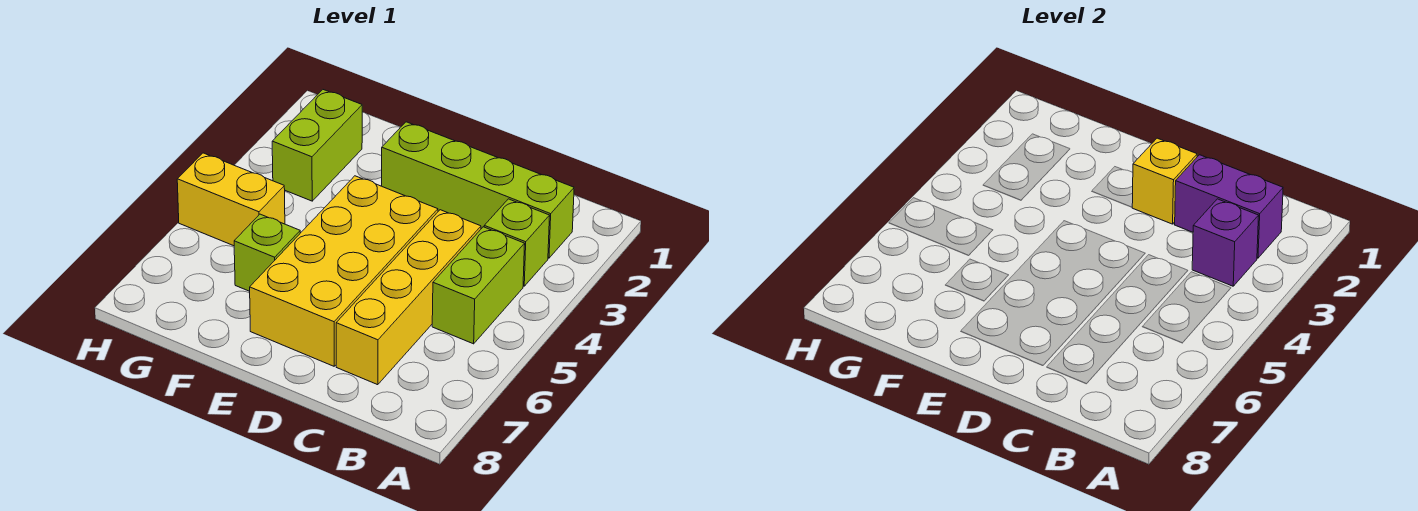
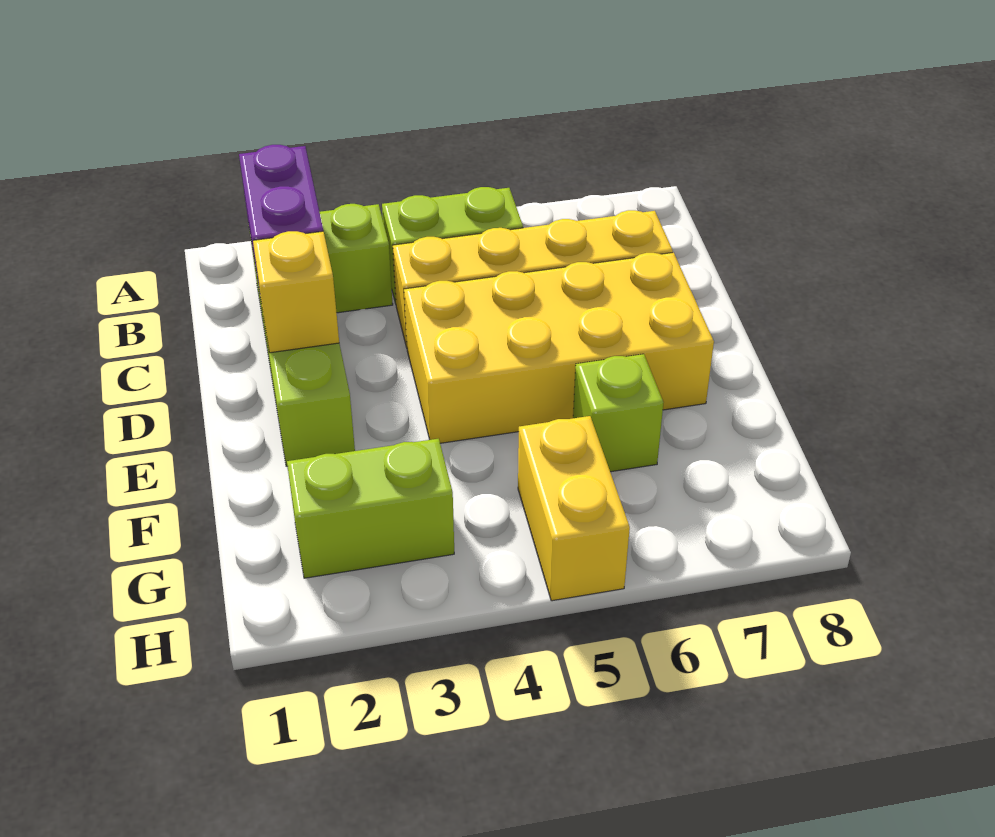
purple 1x1 brick [1192,199,1259,286] -> none

